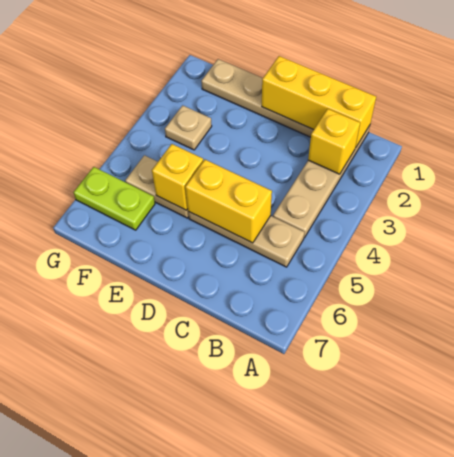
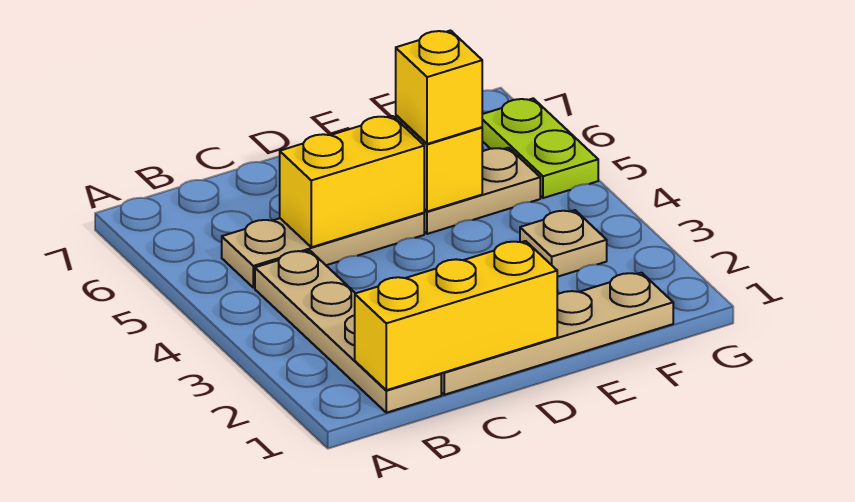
yellow 1x1 brick [308,109,360,174] -> yellow 1x1 brick moved to [396,31,482,144]
lime 1x2 plate [74,167,155,230] -> lime 1x2 plate turned to [482,98,598,198]

